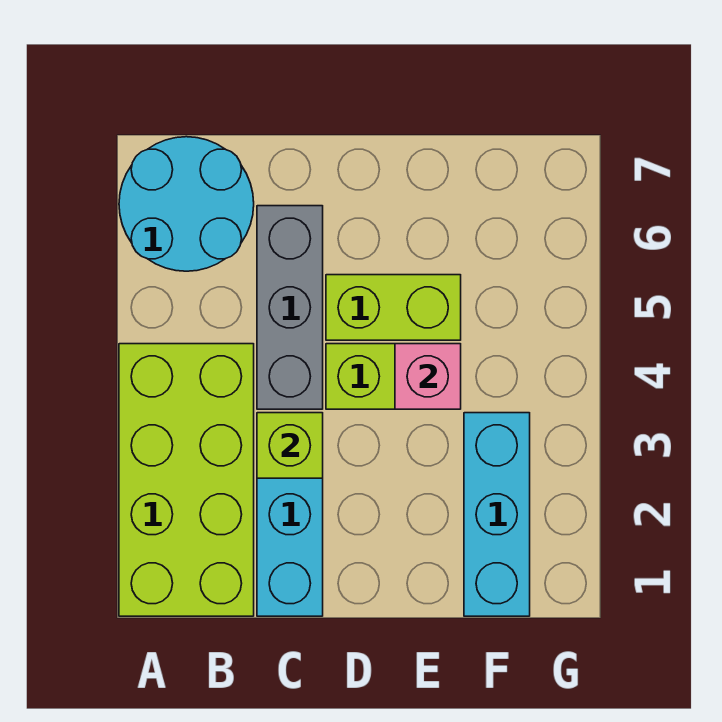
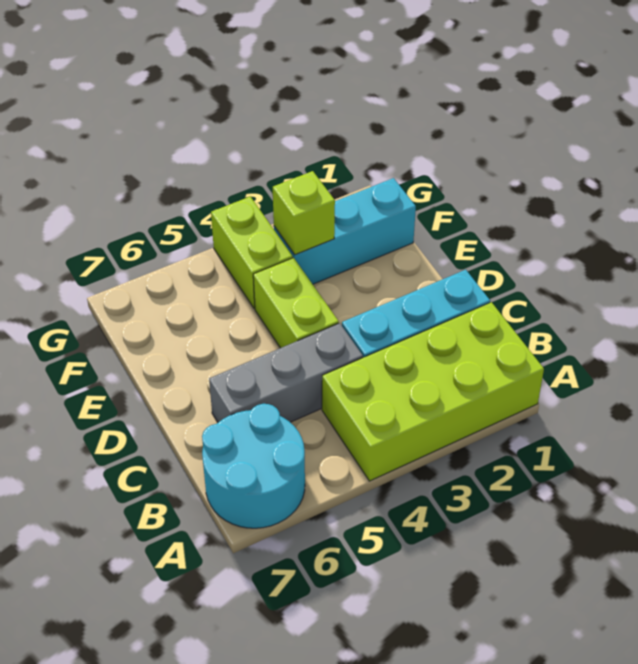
lime 1x1 brick [257,413,323,478] -> lime 1x1 brick moved to [273,171,335,255]
lime 1x2 brick [326,275,461,340] -> lime 1x2 brick moved to [211,197,293,309]
pink 1x1 brick [395,344,461,409] -> none

